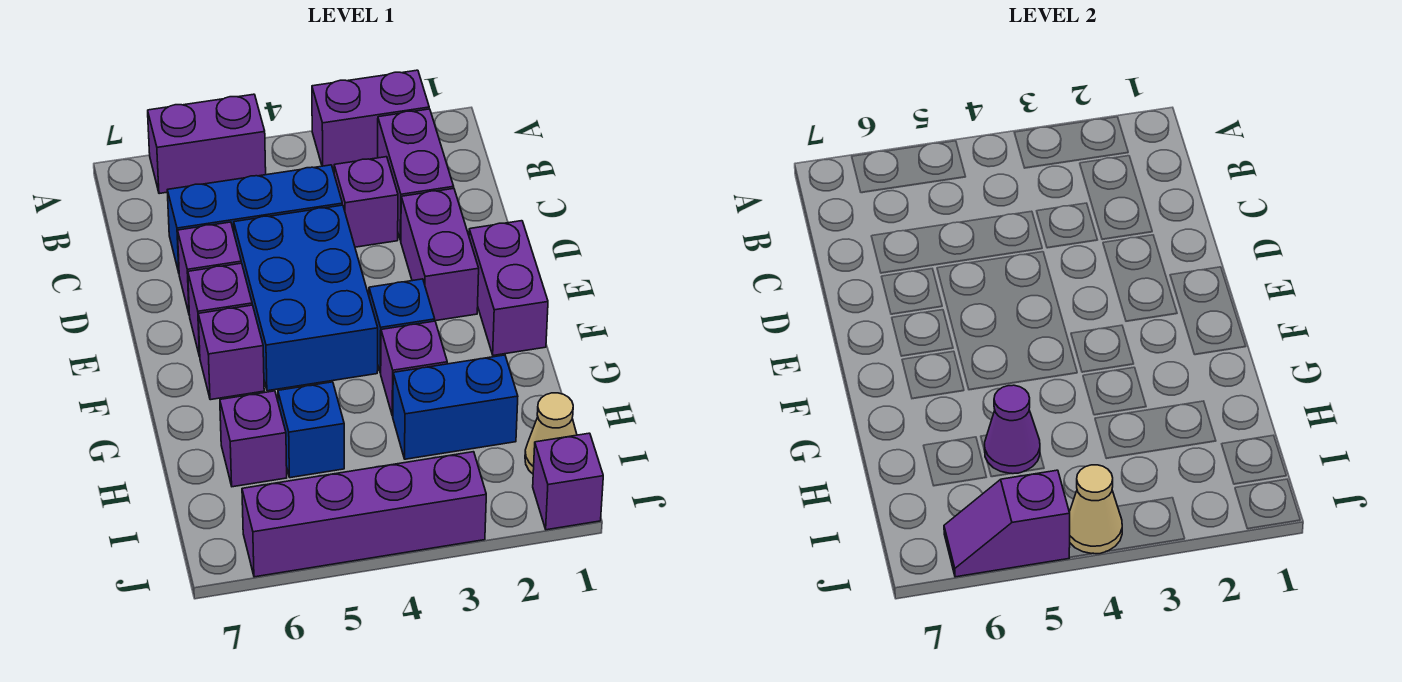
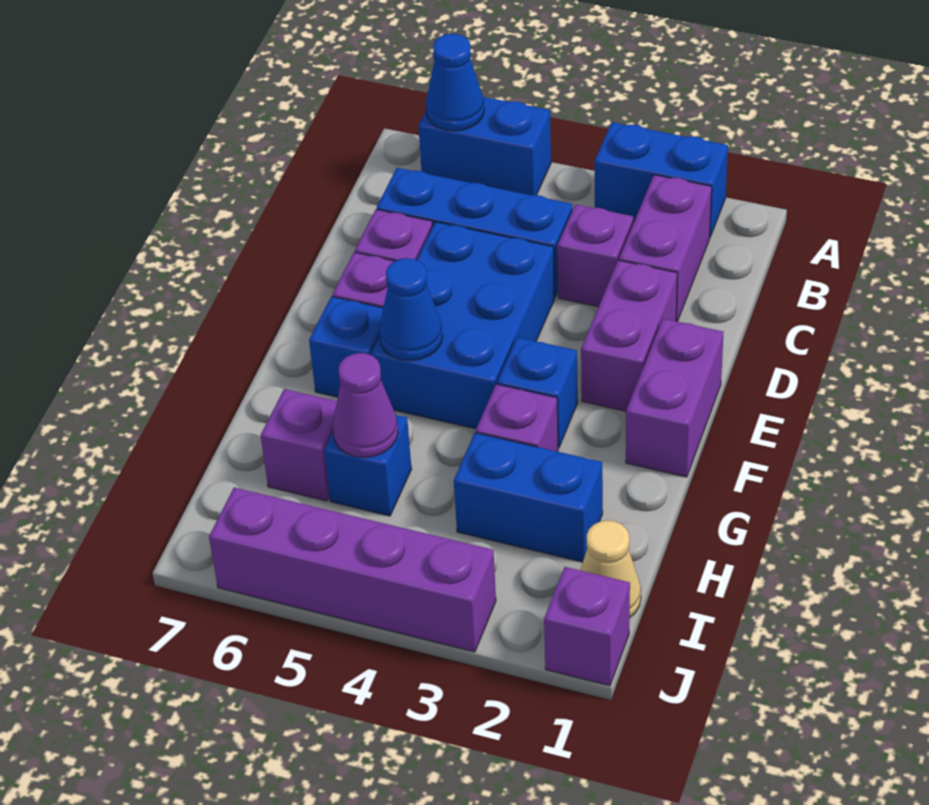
purple 1x2 brick [312,70,429,168] -> blue 1x2 brick [595,122,728,237]
purple 1x2 brick [148,94,266,194] -> blue 1x2 brick [418,97,551,195]
none -> blue 1x1 cone [426,34,484,131]
none -> blue 1x1 cone [379,258,443,361]
purple 1x1 brick [198,305,264,400] -> blue 1x1 brick [309,296,383,397]
tan 1x1 cone [1069,465,1122,554] -> none
purple 1x2 slope [944,470,1070,577] -> none

